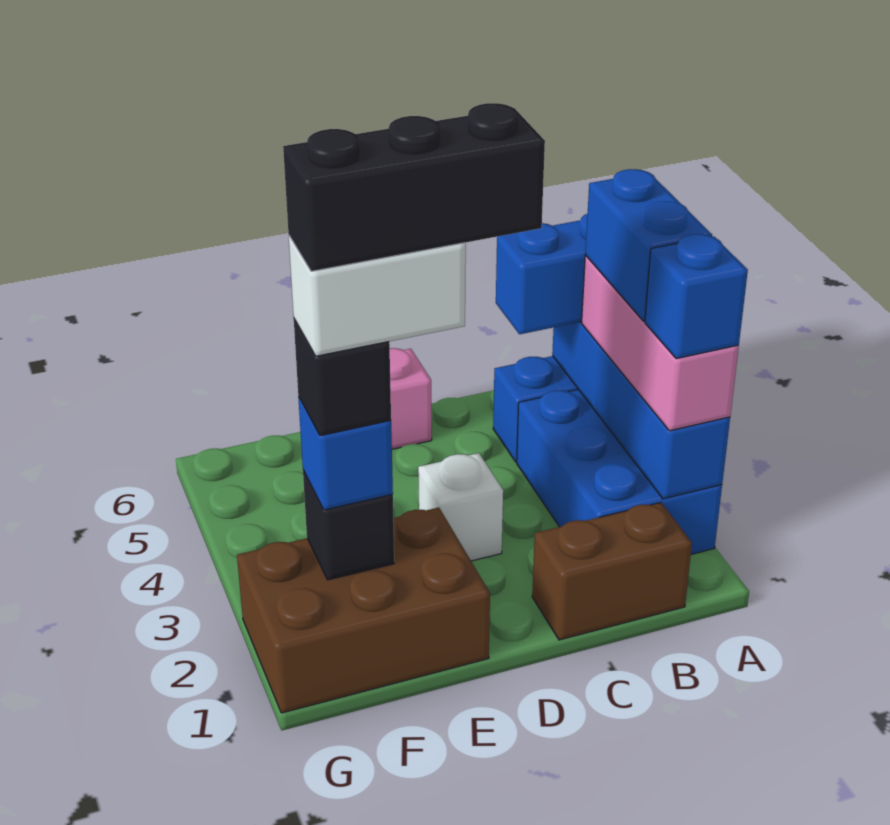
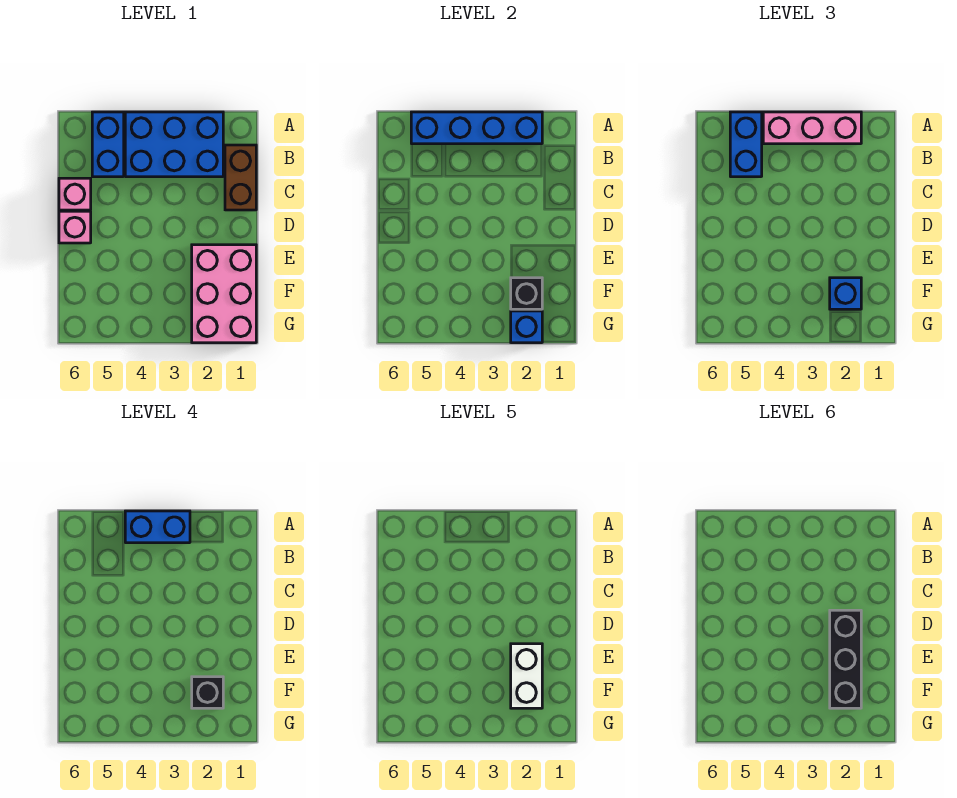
blue 1x1 brick [645,234,748,359] -> blue 1x1 brick moved to [511,311,542,343]
none -> pink 1x1 brick [59,178,91,210]
white 1x1 brick [418,453,503,561] -> none
brown 2x3 brick [237,507,490,713] -> pink 2x3 brick [192,245,256,343]

